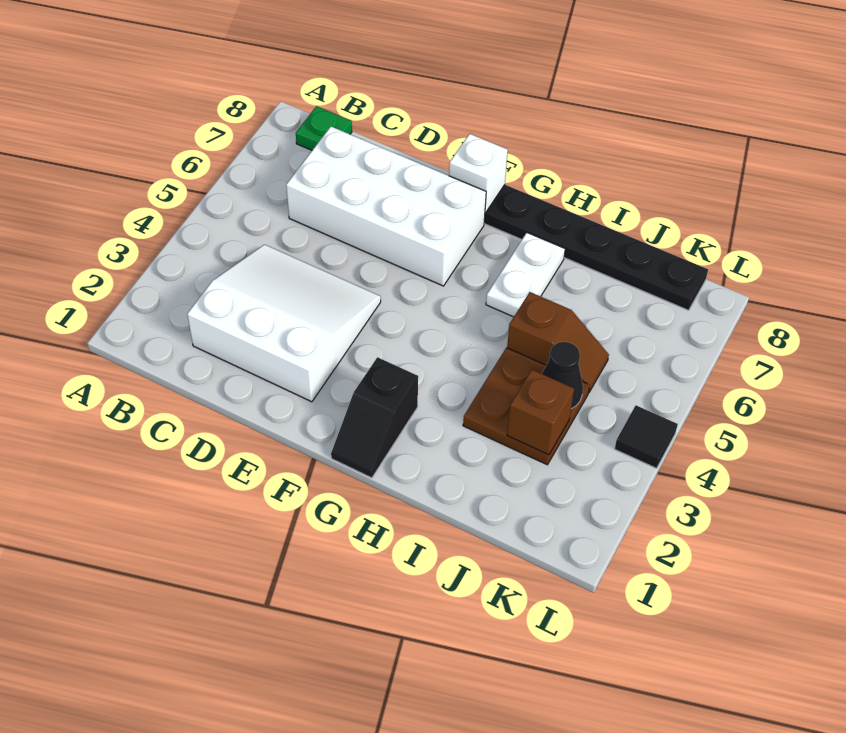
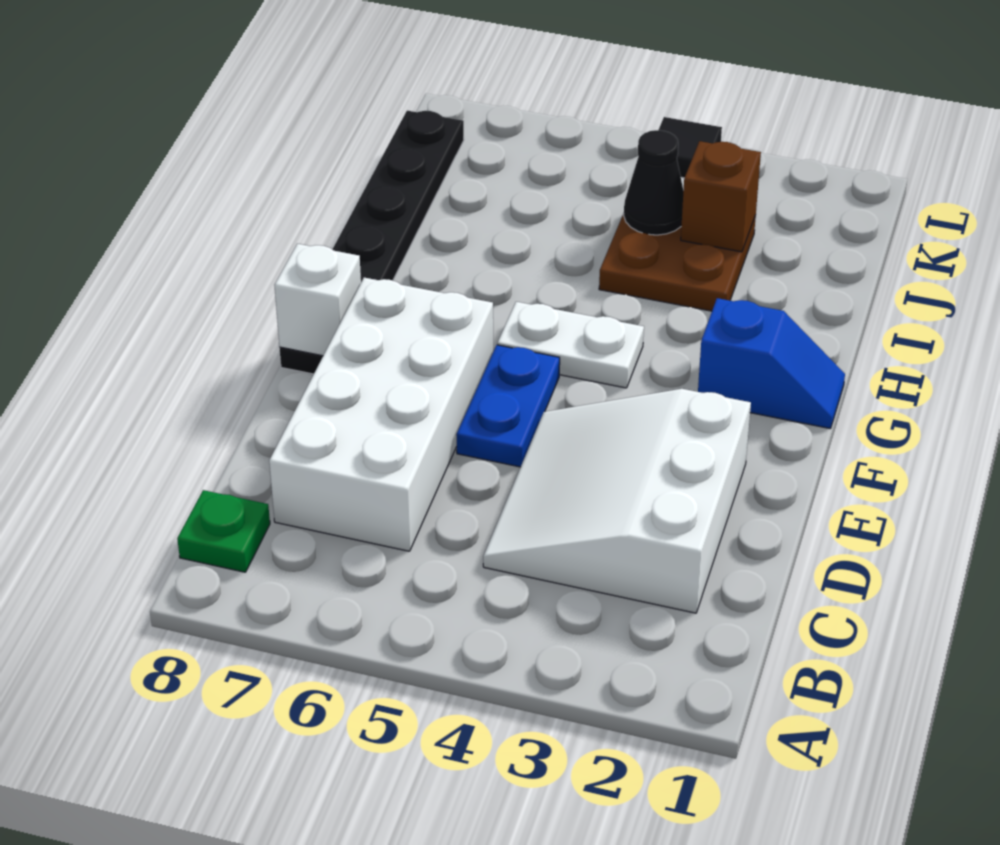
none -> blue 1x2 plate [456,345,560,467]
black 1x2 slope [331,357,418,478] -> blue 1x2 slope [698,298,845,429]
white 1x2 plate [486,233,565,317] -> white 1x2 plate moved to [497,302,644,388]
brown 1x2 slope [507,292,609,393] -> none

